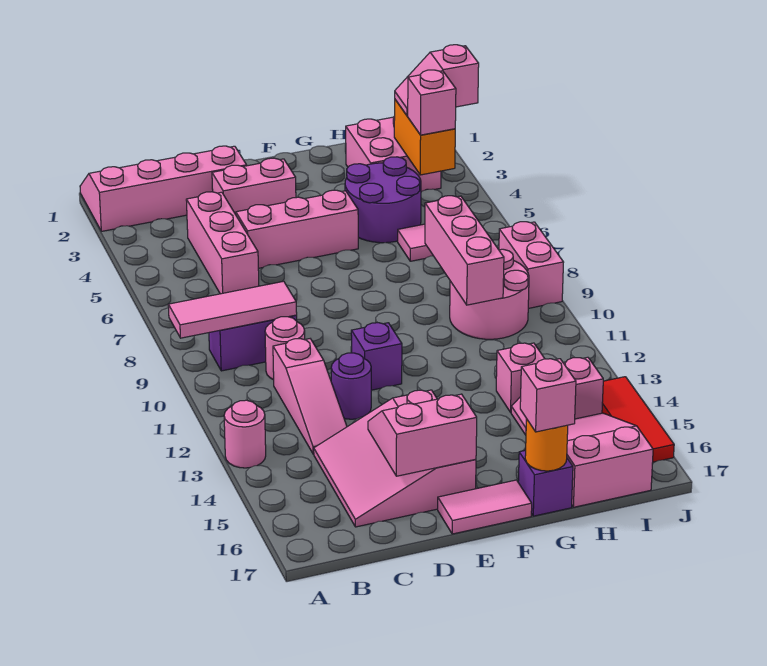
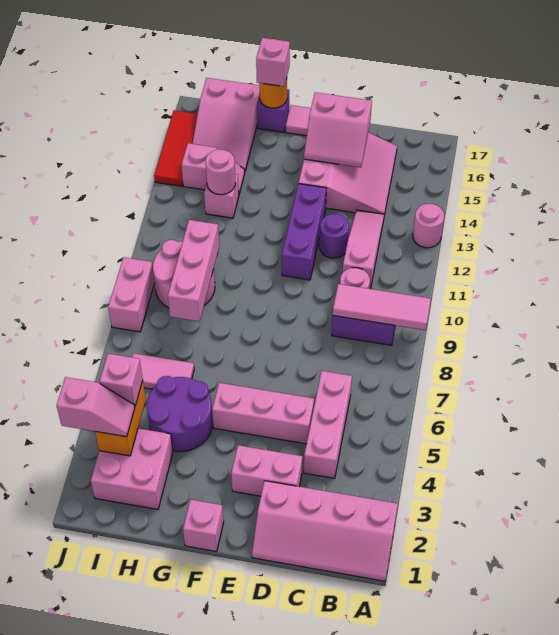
purple 1x1 brick [351,323,402,390] -> purple 1x3 brick [282,184,326,280]
none -> pink 1x1 brick [183,500,224,552]
none -> pink 1x1 round brick [205,149,235,195]

